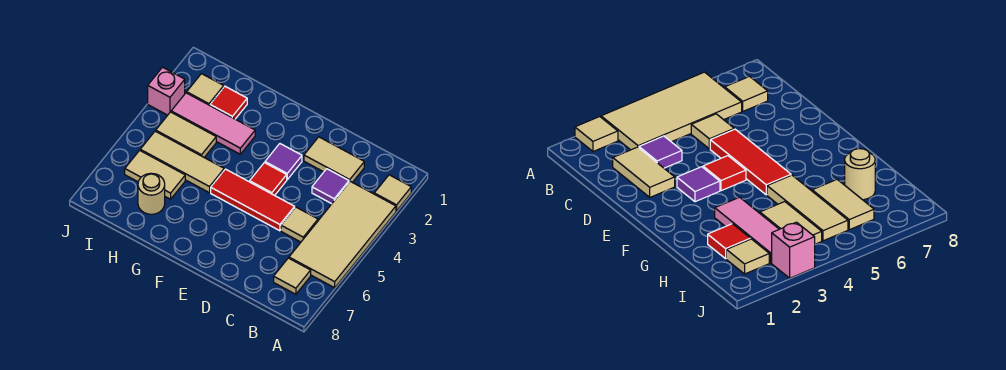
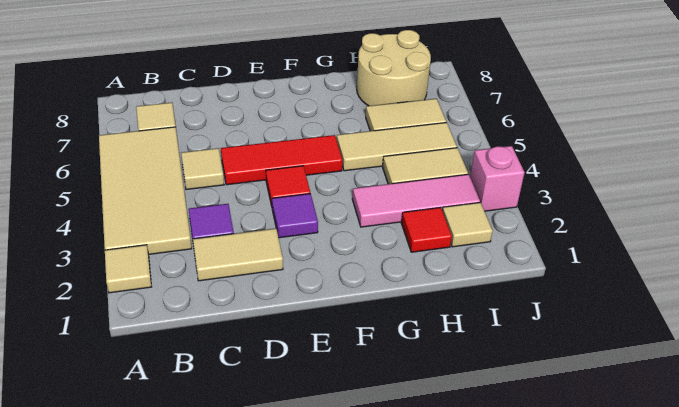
tan 1x1 round brick [138,173,165,214] -> tan 2x2 round brick [357,30,431,106]

